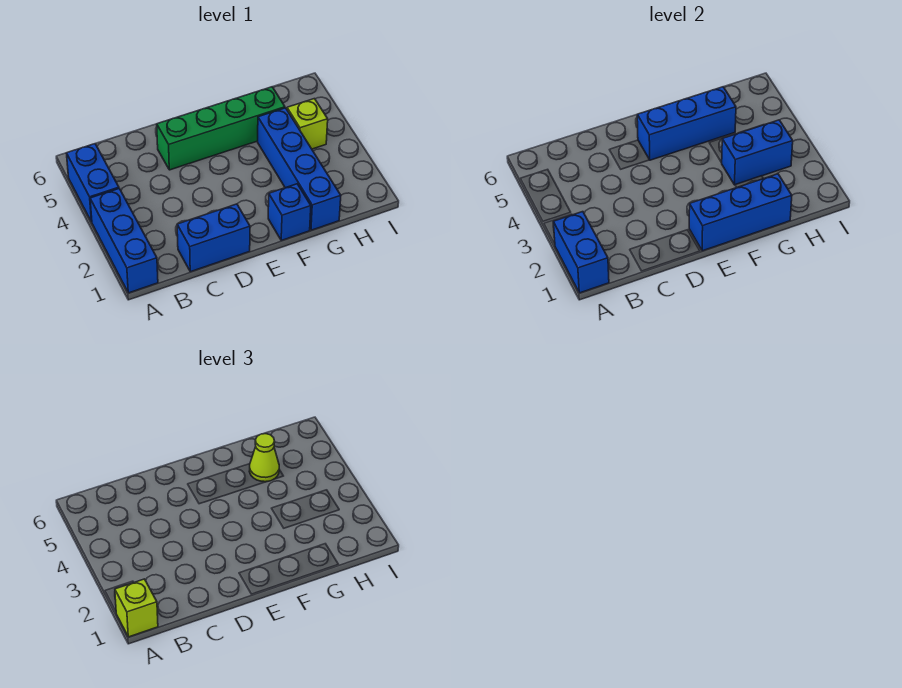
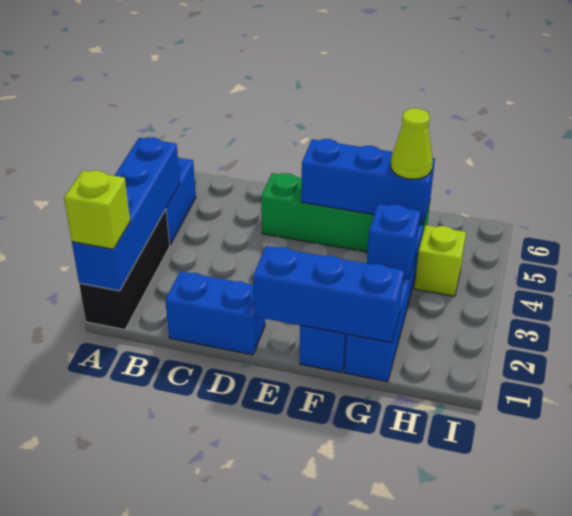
blue 1x3 brick [90,189,158,293] -> black 1x3 brick [79,209,170,330]
blue 1x2 brick [553,212,609,293] -> blue 1x4 brick [72,137,180,291]
blue 1x2 brick [721,120,793,185] -> blue 1x1 brick [367,204,420,279]

